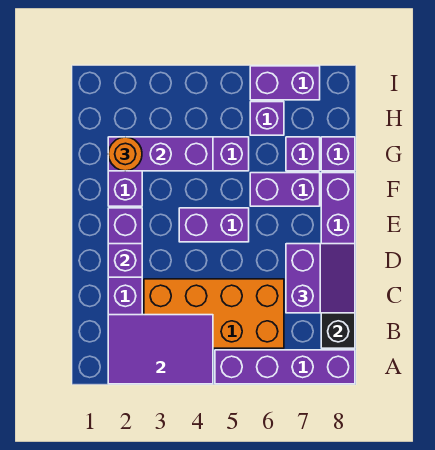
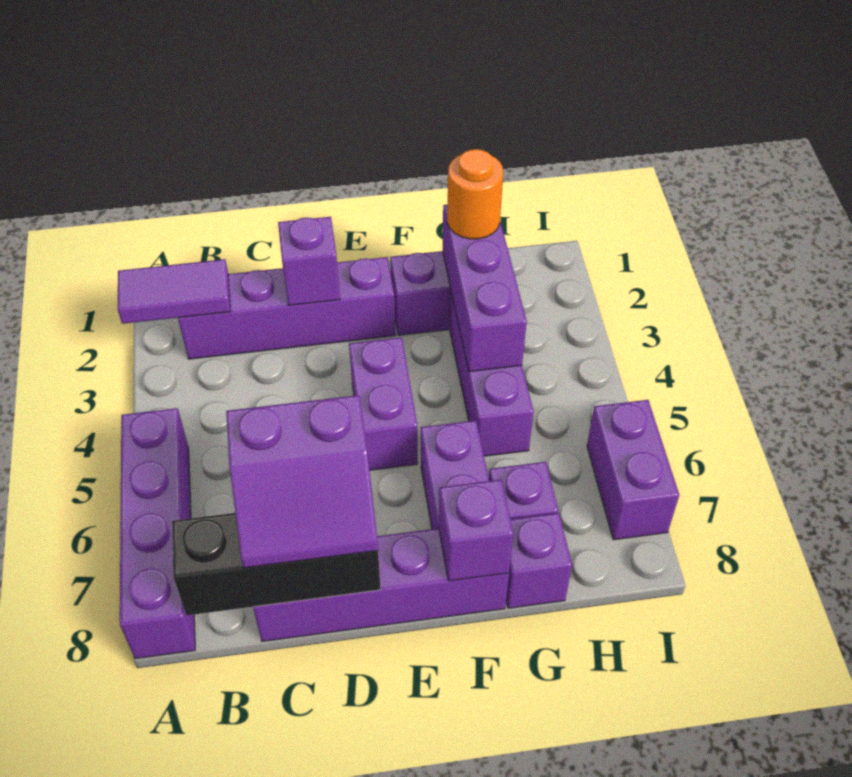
purple 2x3 tile [108,315,213,384] -> purple 1x2 tile [118,259,231,324]
orange 2x4 brick [144,279,284,348] -> none
purple 1x1 brick [250,102,284,135] -> purple 1x1 brick moved to [438,480,513,581]

